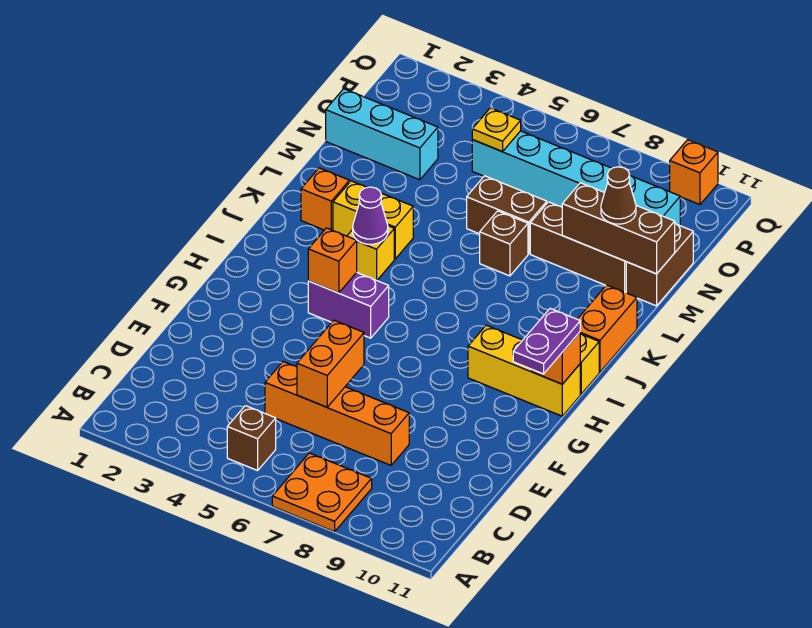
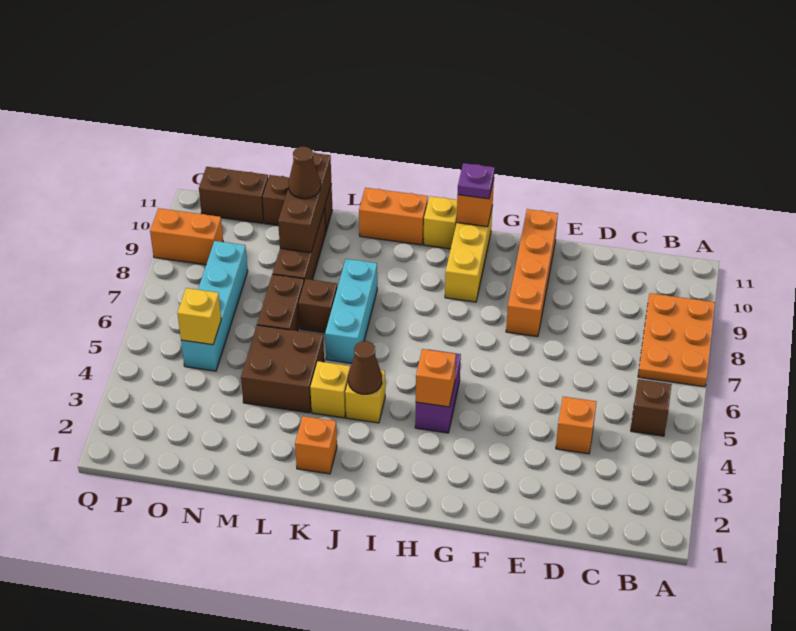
orange 2x2 plate [272,453,372,532] -> orange 2x3 plate [638,293,715,387]
orange 1x4 brick [265,362,409,465] -> orange 1x4 brick moved to [506,209,558,337]
orange 1x2 brick [297,320,364,407] -> orange 1x2 brick moved to [150,208,223,265]
purple 1x2 plate [513,308,580,374] -> purple 1x1 plate [458,163,495,199]
purple 1x1 cone [353,187,388,244] -> brown 1x1 cone [348,341,382,394]
yellow 1x2 brick [333,181,413,259] -> yellow 1x1 brick [310,361,350,418]
none -> brown 2x2 brick [241,325,324,413]
cyan 1x3 brick [326,89,438,180] -> cyan 1x3 brick moved to [325,259,377,363]
cyan 1x6 brick [472,131,680,225] -> cyan 1x4 brick [181,241,248,371]
yellow 1x1 plate [472,108,521,152] -> yellow 1x1 brick [178,288,221,345]
none -> brown 1x2 brick [199,167,268,223]
orange 1x1 brick [670,140,718,205] -> orange 1x1 brick moved to [556,397,596,454]

